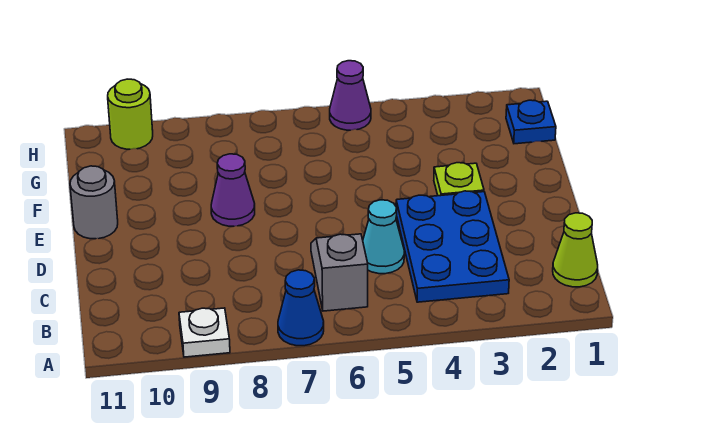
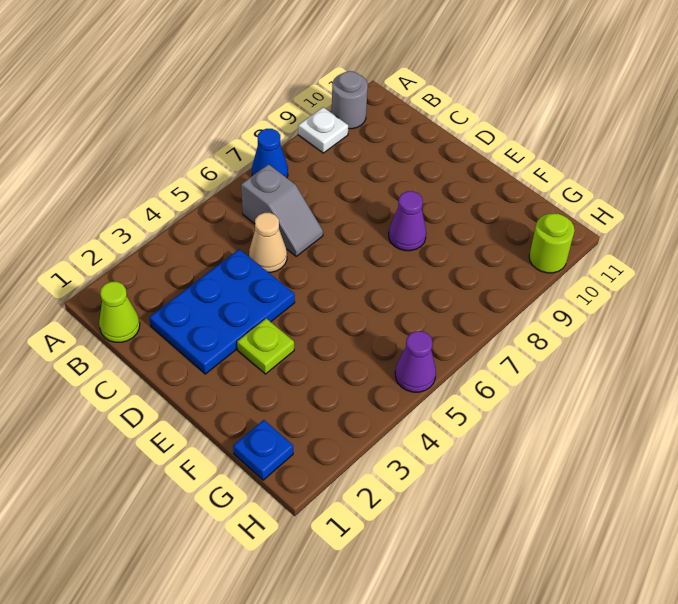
blue 2x3 plate [396,191,509,302] -> blue 2x3 plate turned to [149,249,295,374]
cyan 1x1 cone [363,200,404,274] -> tan 1x1 cone [249,213,287,272]
grey 1x1 round brick [70,166,118,239] -> grey 1x1 round brick moved to [332,71,368,129]

